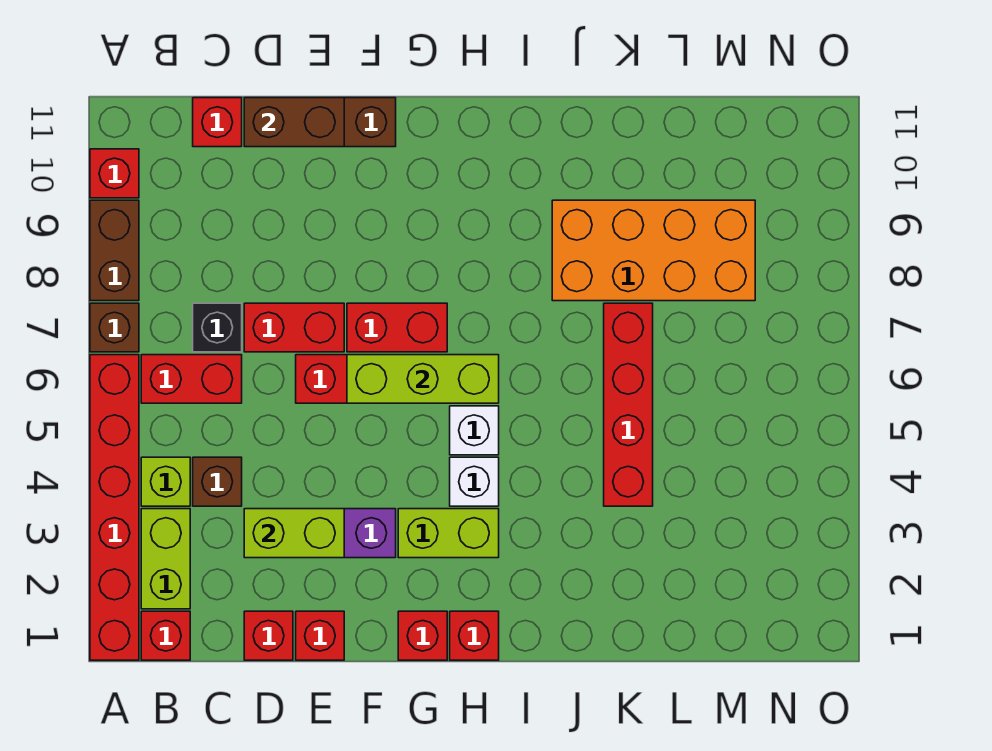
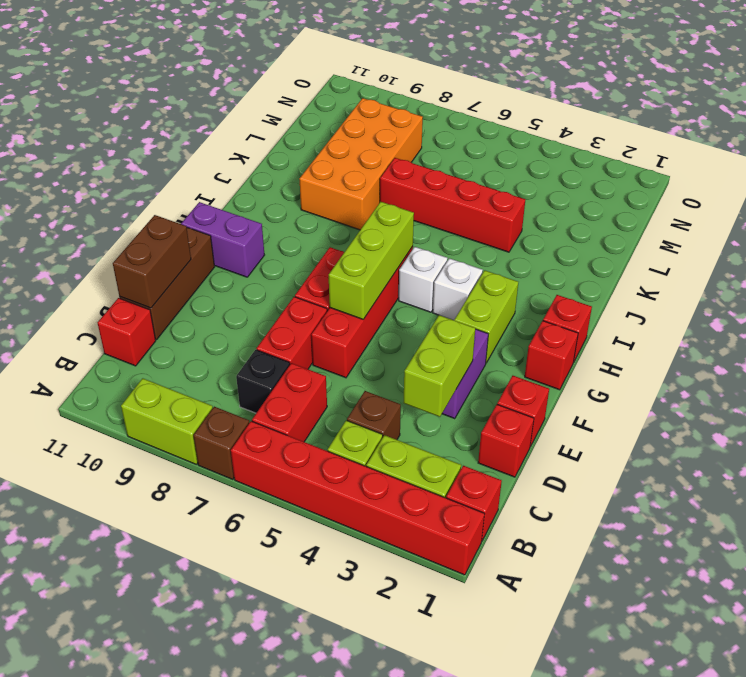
brown 1x2 brick [90,200,139,301] -> lime 1x2 brick [121,378,213,464]
red 1x1 brick [90,149,139,198] -> none
none -> purple 1x2 brick [181,202,264,277]

